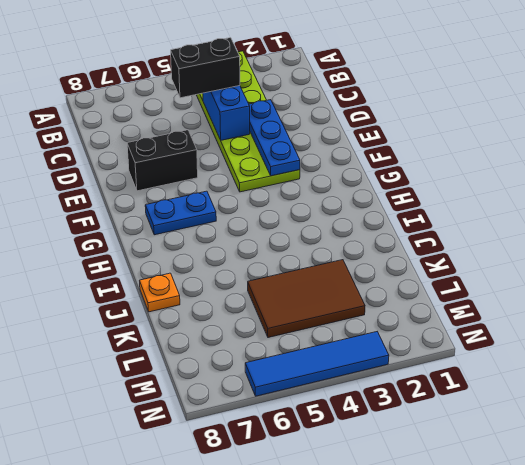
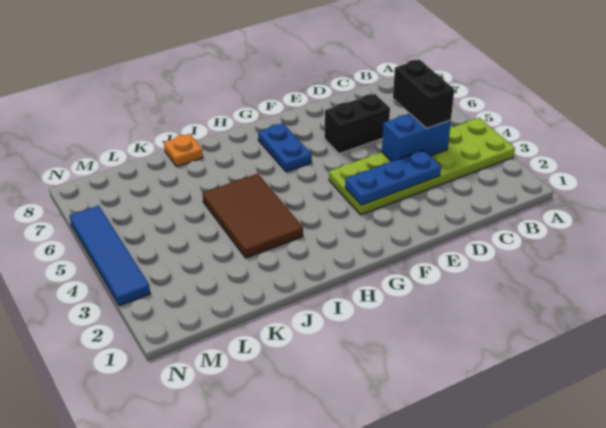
black 1x2 brick [127,130,198,191] -> black 1x2 brick turned to [325,94,390,154]
brown 2x3 tile [248,260,365,338] -> brown 2x3 tile moved to [203,174,303,258]

